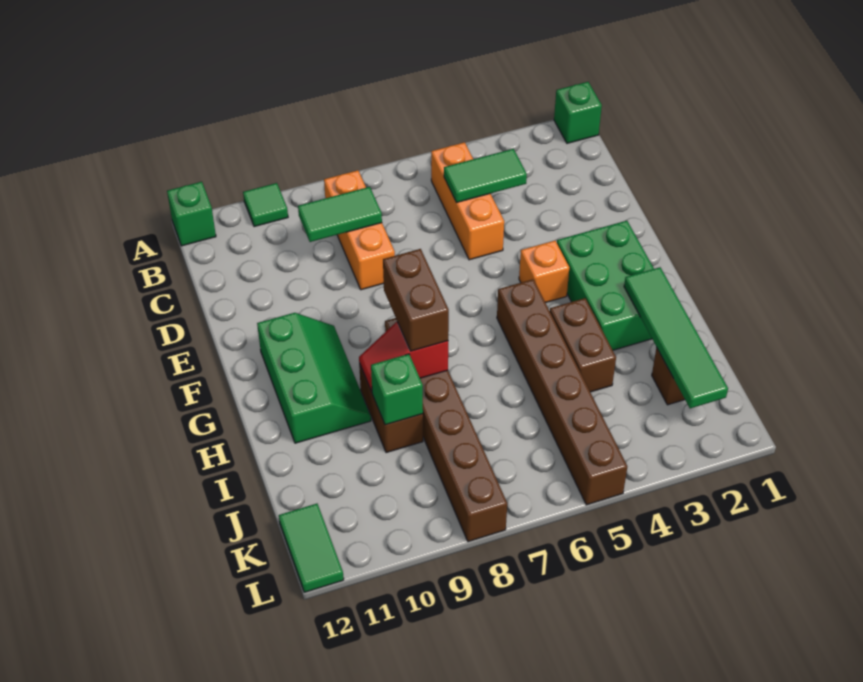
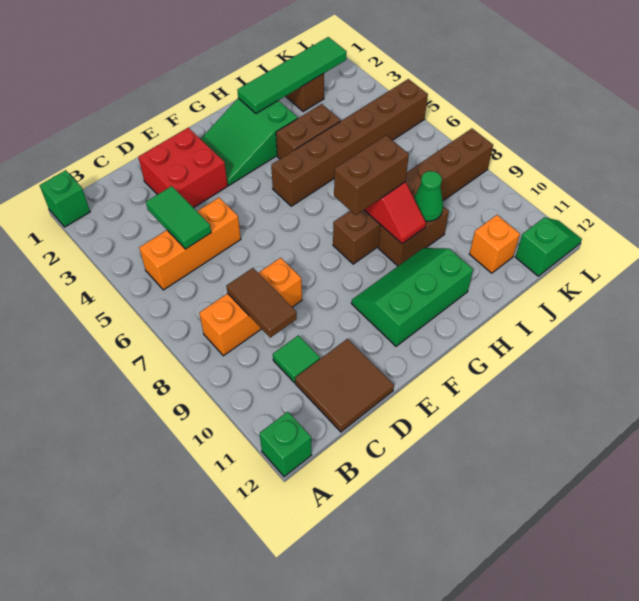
green 1x1 tile [243,183,288,227] -> green 1x1 tile moved to [273,335,320,383]
green 1x2 tile [298,187,382,242] -> brown 1x2 tile [226,268,297,338]
none -> brown 2x2 tile [295,339,394,432]
none -> red 2x2 brick [138,128,228,208]
green 2x3 brick [557,221,654,350] -> green 2x3 slope [201,98,298,185]
orange 1x1 brick [519,241,569,303] -> orange 1x1 brick moved to [470,215,520,273]
green 1x1 brick [371,354,423,425] -> green 1x1 cone [414,171,443,221]
green 1x2 tile [279,504,344,592] -> green 1x2 slope [515,217,582,276]

